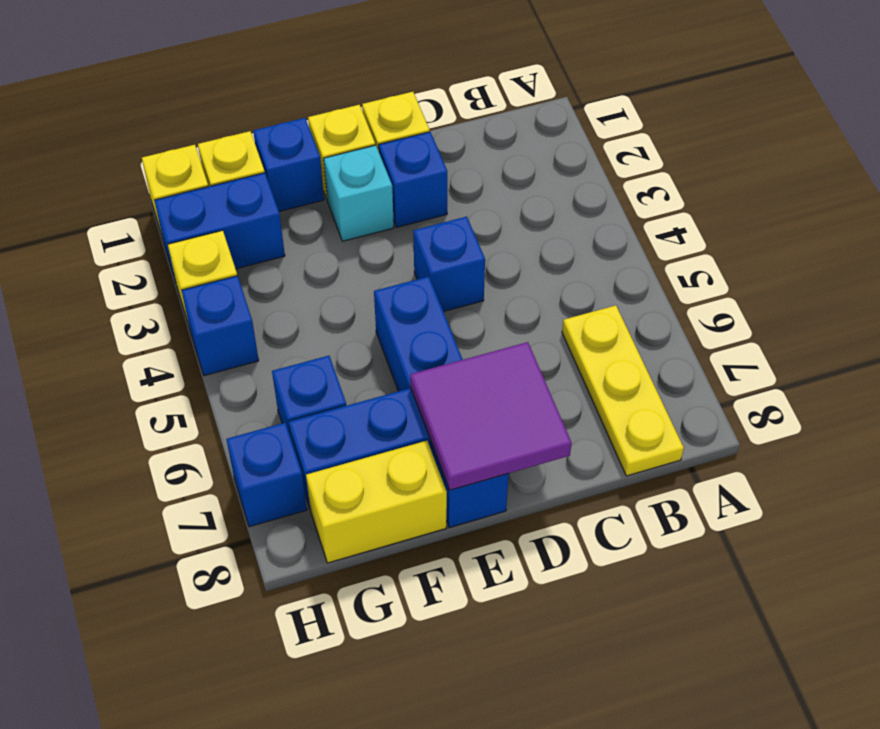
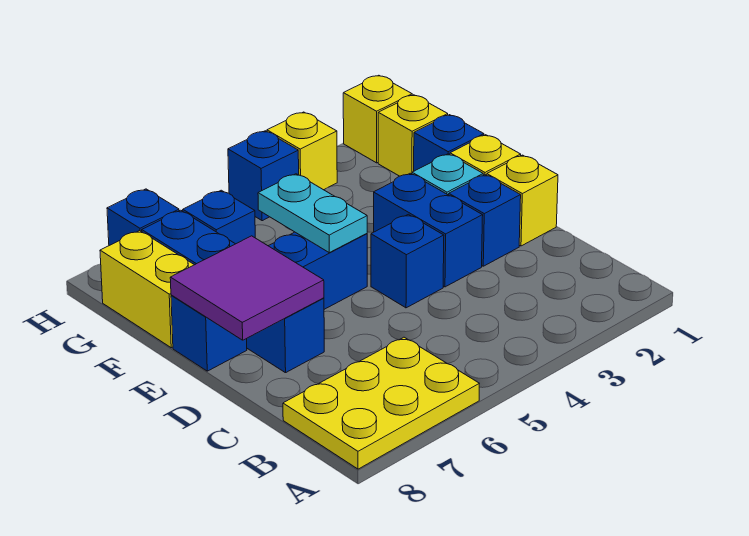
yellow 1x3 plate [562,305,684,476] -> yellow 2x3 plate [283,337,479,469]
none -> cyan 1x2 plate [258,174,367,253]
blue 1x2 brick [154,173,285,278] -> blue 1x2 brick moved to [374,173,483,287]

